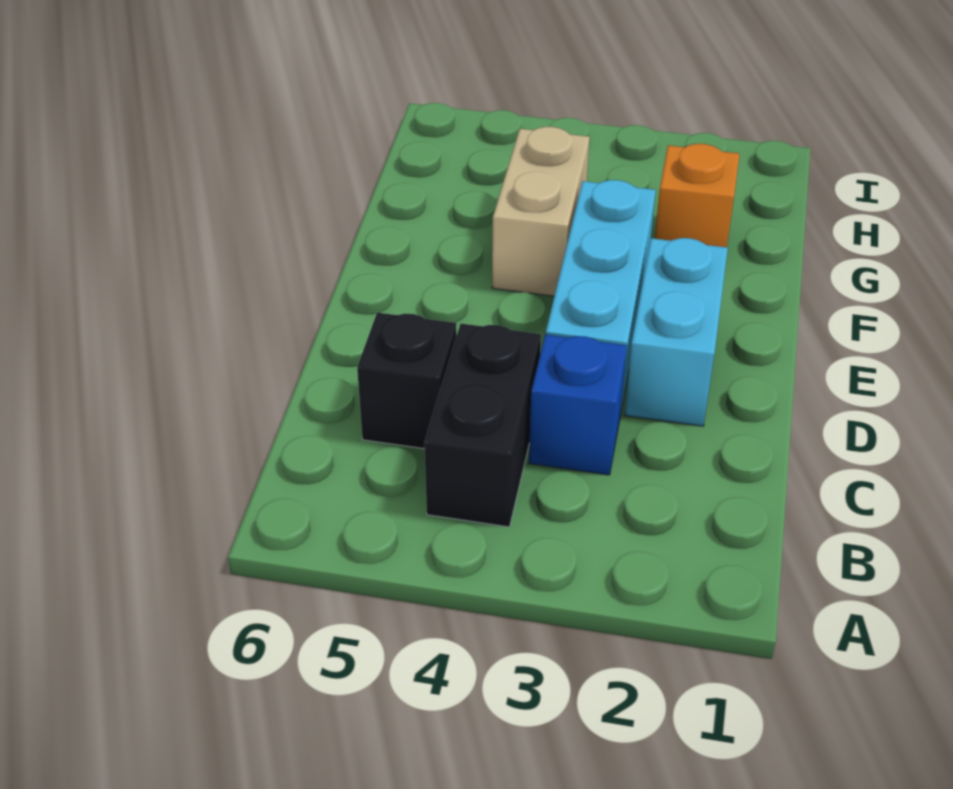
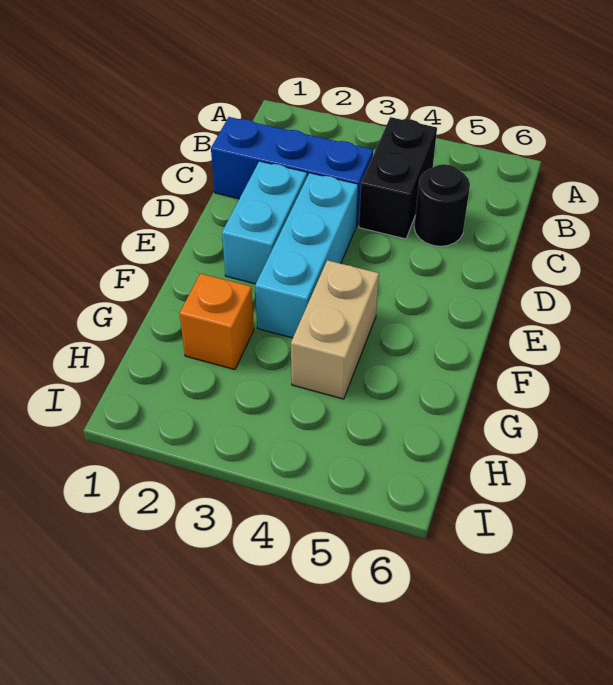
blue 1x1 brick [529,334,627,475] -> blue 1x3 brick [211,117,373,227]
black 1x1 brick [357,313,457,449] -> black 1x1 round brick [414,164,470,246]

